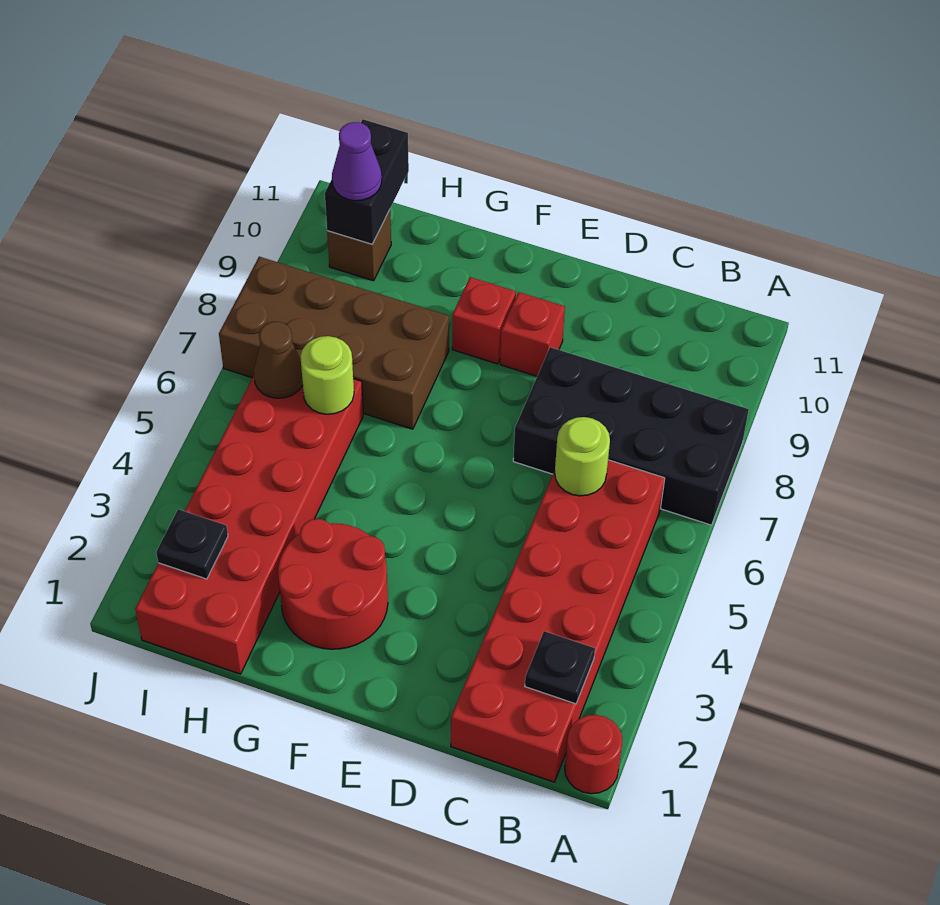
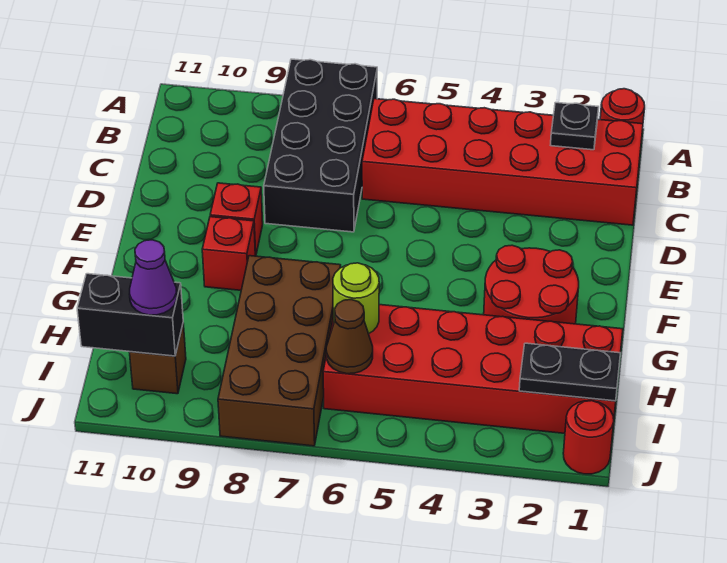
lime 1x1 round brick [555,417,610,496] -> none
black 1x1 plate [156,509,228,579] -> black 1x2 plate [519,343,620,401]
none -> red 1x1 round brick [563,401,614,474]

